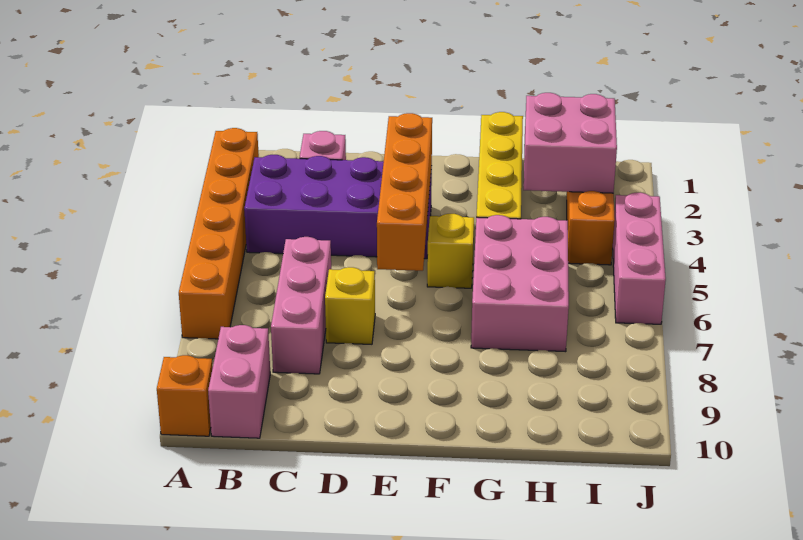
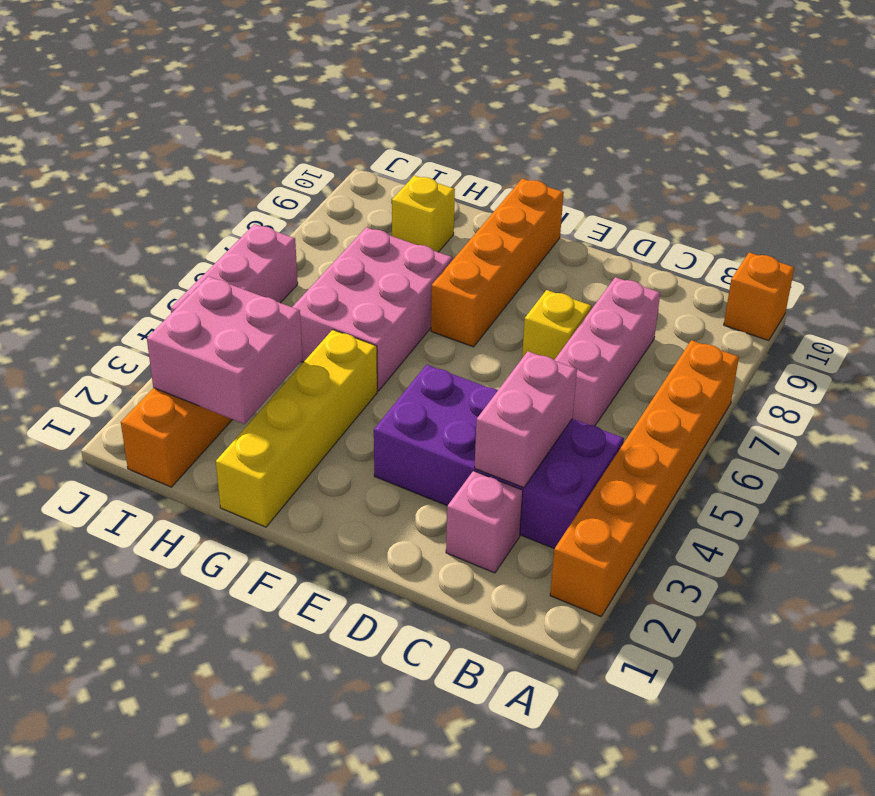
pink 1x2 brick [208,325,270,438] -> pink 1x2 brick moved to [475,351,577,488]
orange 1x4 brick [377,113,432,271] -> orange 1x4 brick moved to [431,179,564,347]
yellow 1x1 brick [427,214,474,288] -> yellow 1x1 brick moved to [392,176,455,252]

